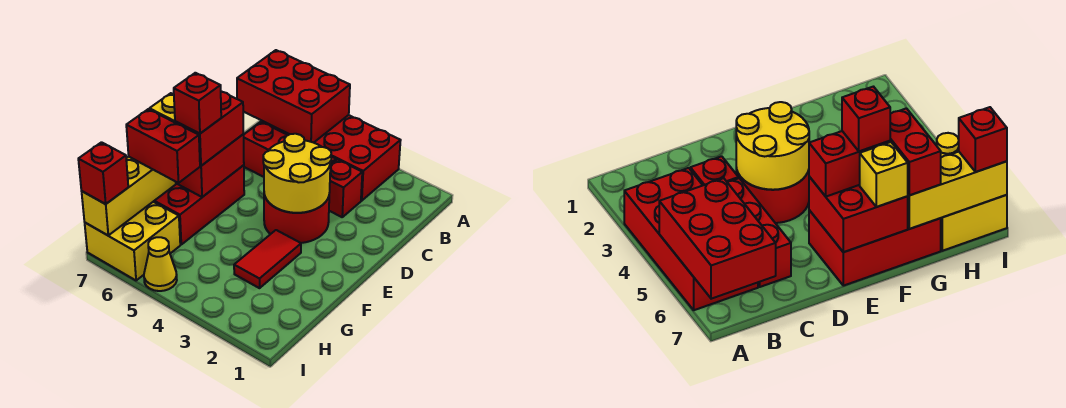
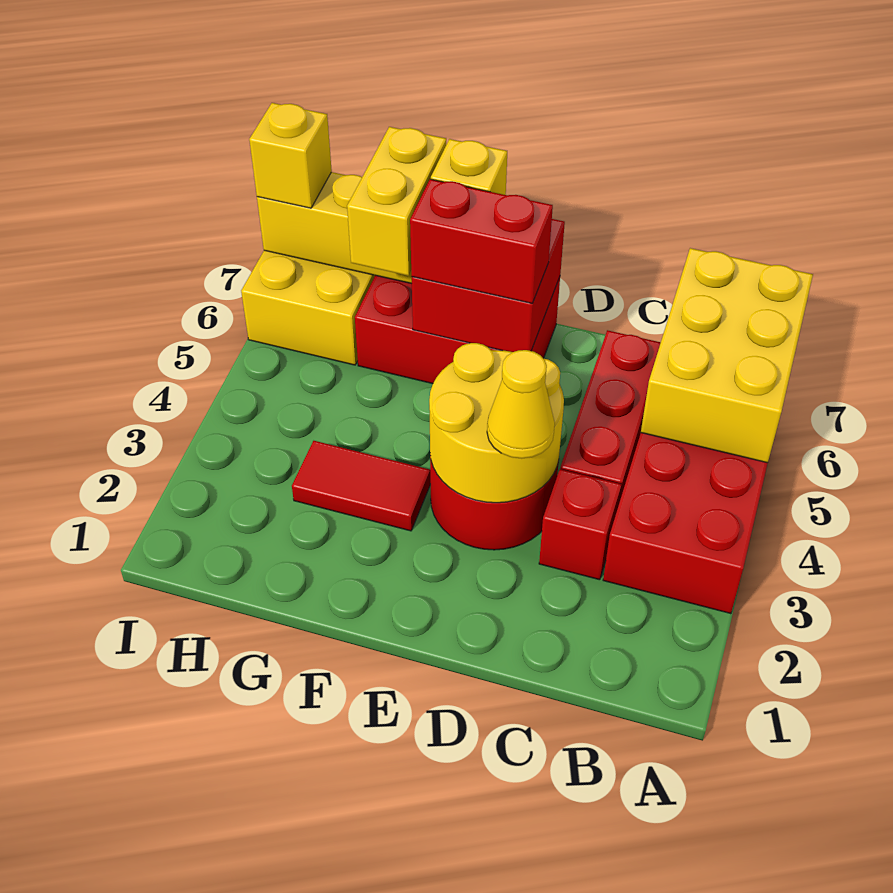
red 2x3 brick [237,50,350,143] -> yellow 2x3 brick [641,248,813,463]
red 1x1 brick [174,73,221,134] -> none
red 1x2 brick [126,109,200,183] -> yellow 1x2 brick [347,127,446,276]
yellow 1x1 cone [144,237,177,291] -> yellow 1x1 cone moved to [487,350,555,459]
red 1x1 brick [78,142,128,204] -> yellow 1x1 brick [249,103,332,208]

